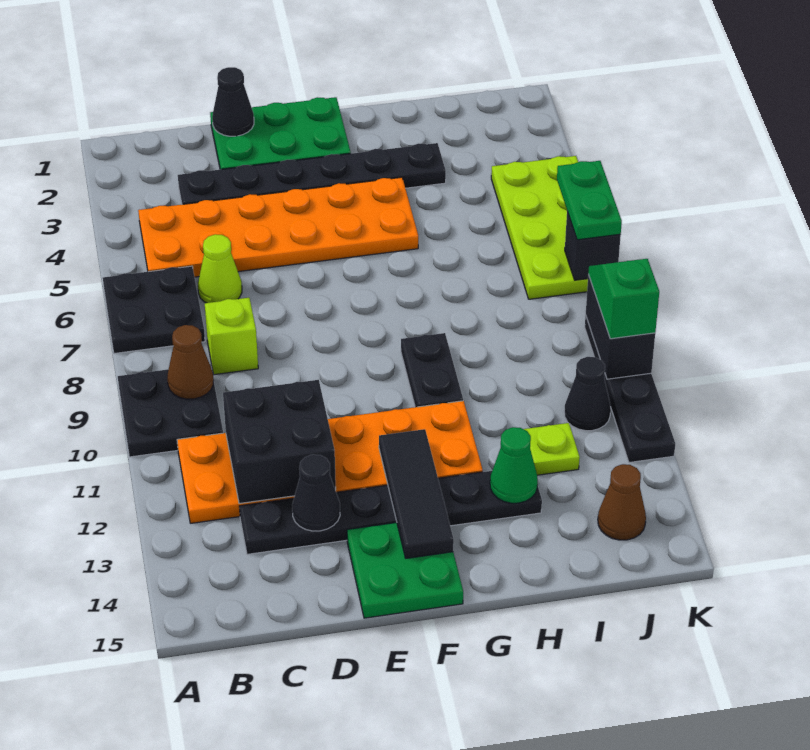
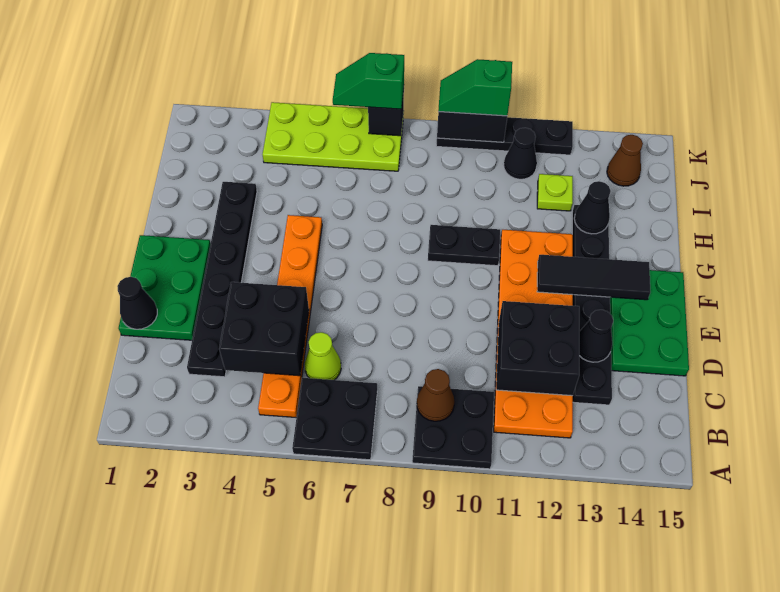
orange 2x6 plate [138,177,418,277] -> orange 1x6 plate [258,215,322,417]
none -> black 2x2 brick [219,282,309,376]
lime 1x1 brick [205,298,258,375] -> none
green 2x2 plate [347,523,463,618] -> green 2x3 plate [610,270,689,376]
green 1x1 cone [490,427,538,503] -> black 1x1 cone [574,181,611,234]
green 1x2 plate [557,161,622,240] -> green 1x2 slope [333,53,404,109]

